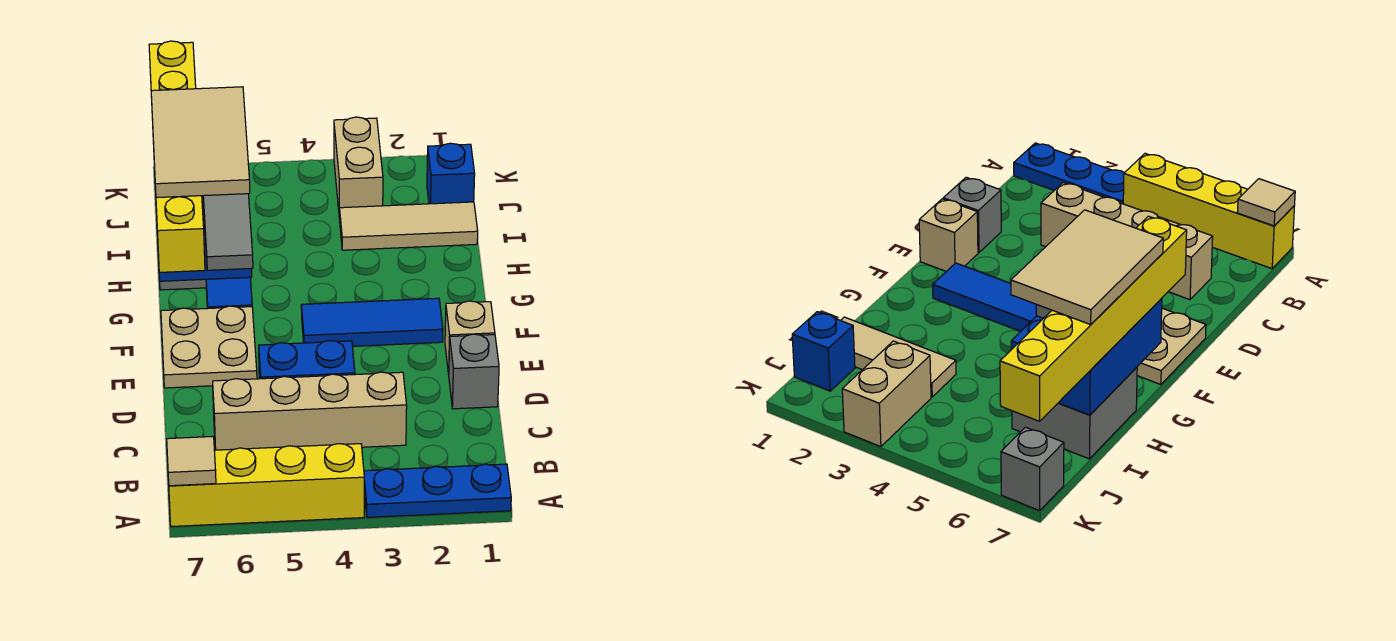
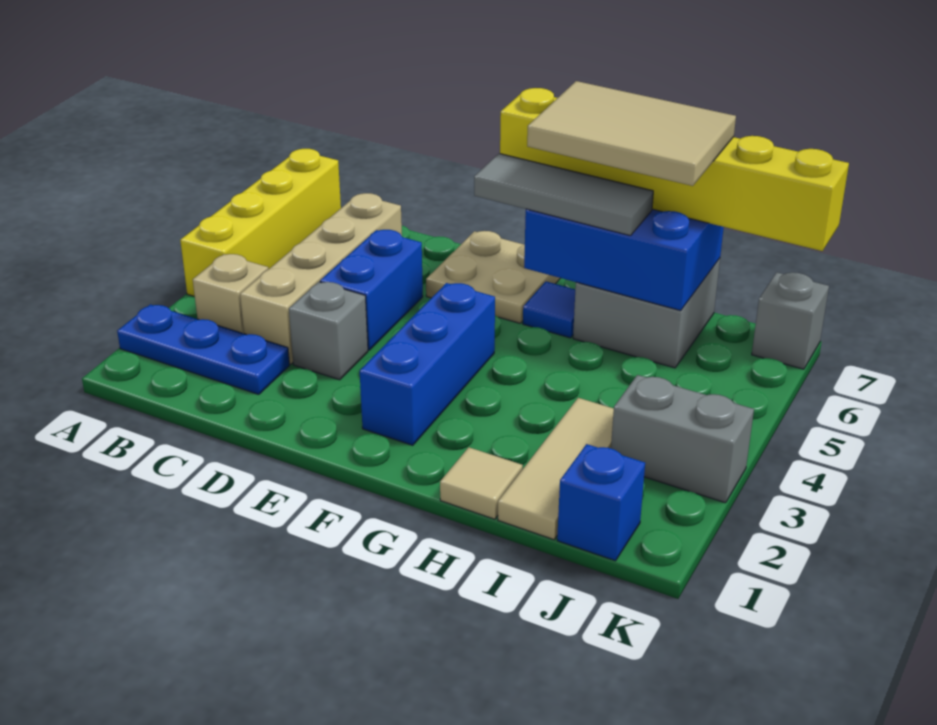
blue 1x3 plate [364,464,511,517] -> blue 1x3 plate turned to [117,304,290,394]
tan 1x1 tile [167,437,216,486] -> tan 1x1 tile moved to [440,447,523,519]
grey 1x1 brick [449,334,499,409] -> grey 1x1 brick moved to [289,282,368,380]
tan 1x1 brick [445,301,495,374] -> tan 1x1 brick moved to [193,254,268,334]
blue 1x3 tile [301,298,443,346] -> blue 1x3 brick [360,283,495,445]
tan 1x2 brick [334,117,383,219] -> grey 1x2 brick [611,375,754,503]

